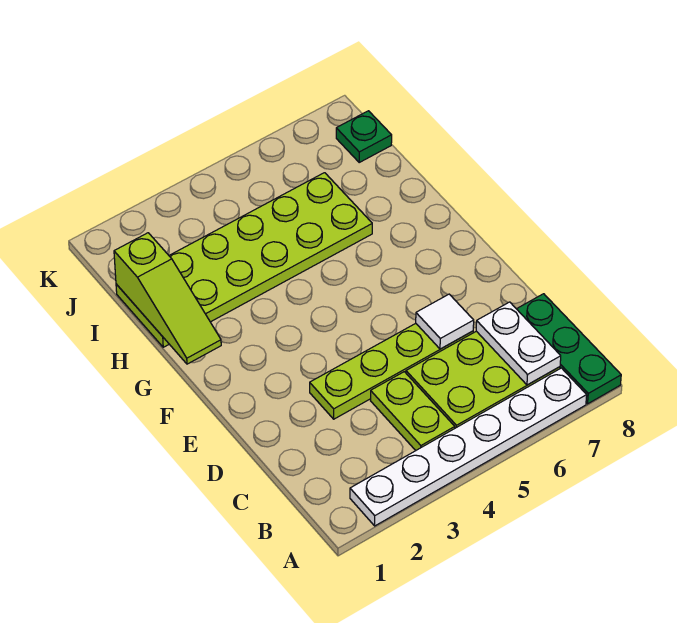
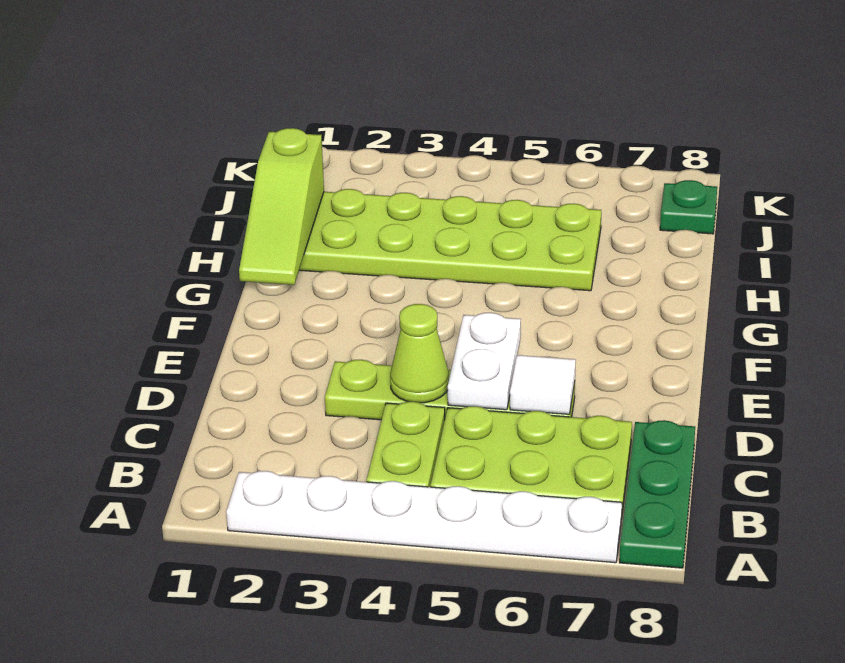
white 1x2 plate [476,302,561,385] -> white 1x2 plate moved to [448,313,521,410]
none -> lime 1x1 cone [390,304,449,403]

